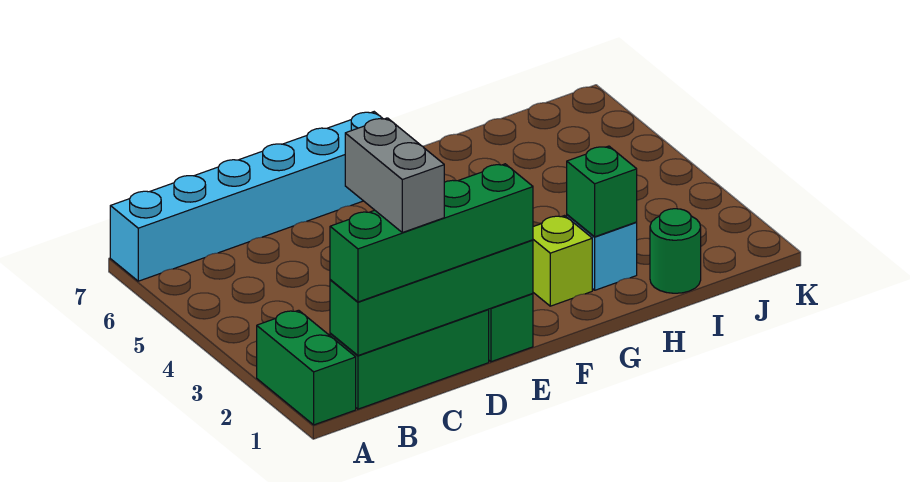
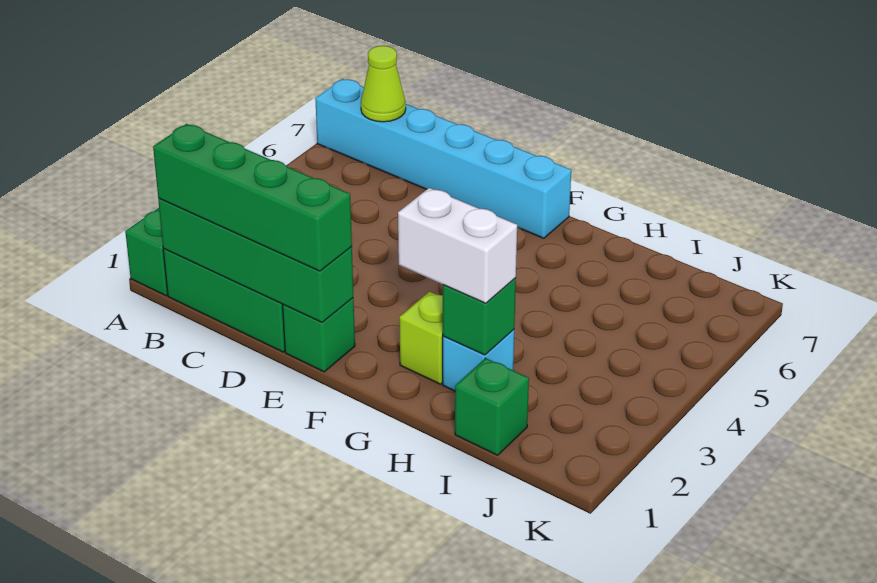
none -> lime 1x1 cone [361,46,406,122]
grey 1x2 brick [345,118,444,233] -> none
none -> white 1x2 brick [398,188,517,303]
green 1x1 round brick [650,209,701,293] -> green 1x1 brick [455,358,529,455]

